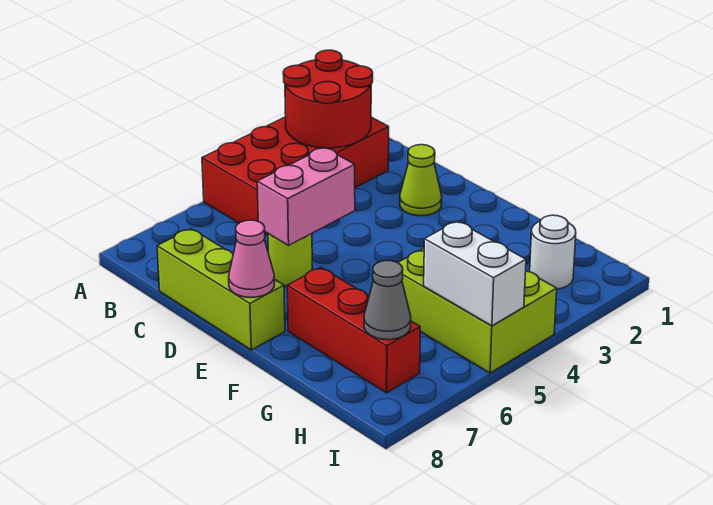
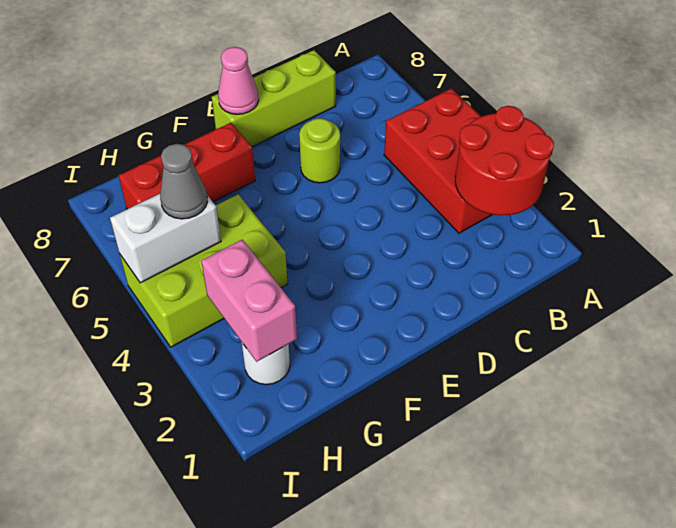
red 2x4 brick [202,117,389,235] -> red 2x3 brick [384,88,492,233]
lime 1x1 cone [400,145,442,216] -> none
pink 1x2 brick [257,148,355,245] -> pink 1x2 brick moved to [201,240,297,362]
grey 1x1 cone [364,261,411,340] -> grey 1x1 cone moved to [160,144,207,219]

